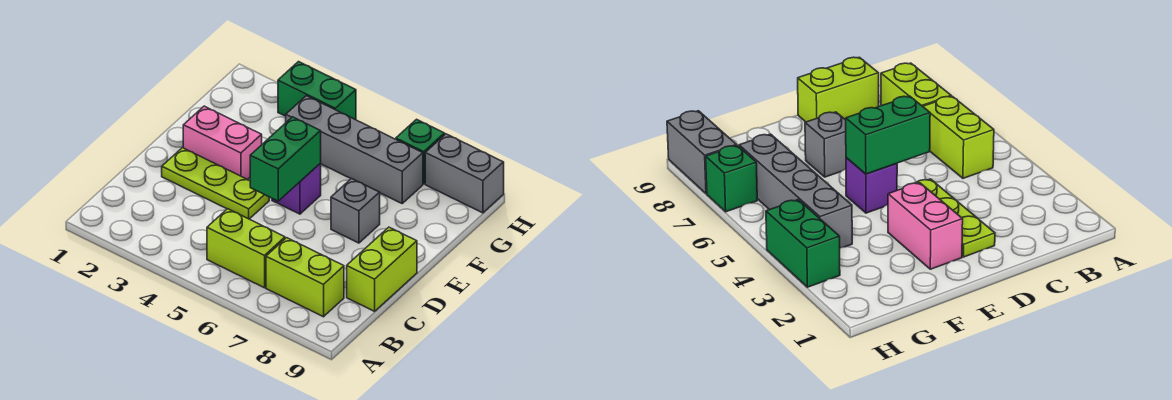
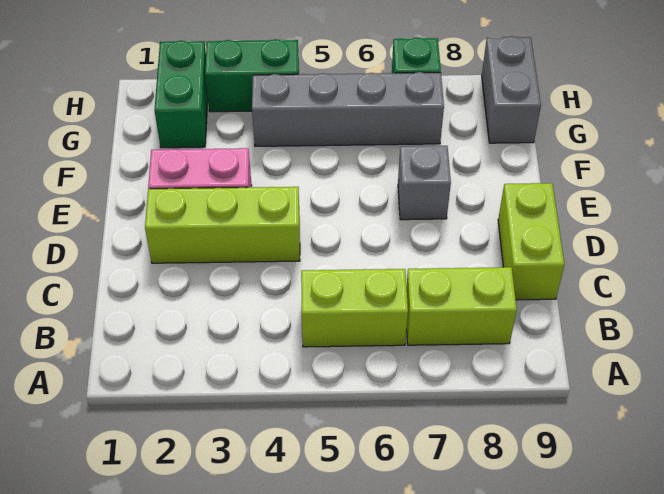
lime 1x3 plate [162,148,269,219] -> lime 1x3 brick [145,187,300,263]
green 1x2 brick [250,117,321,201] -> green 1x2 brick moved to [154,41,208,148]
purple 1x1 brick [272,164,321,214] -> none
grey 1x2 brick [425,134,504,213] -> grey 1x2 brick turned to [482,36,541,143]

